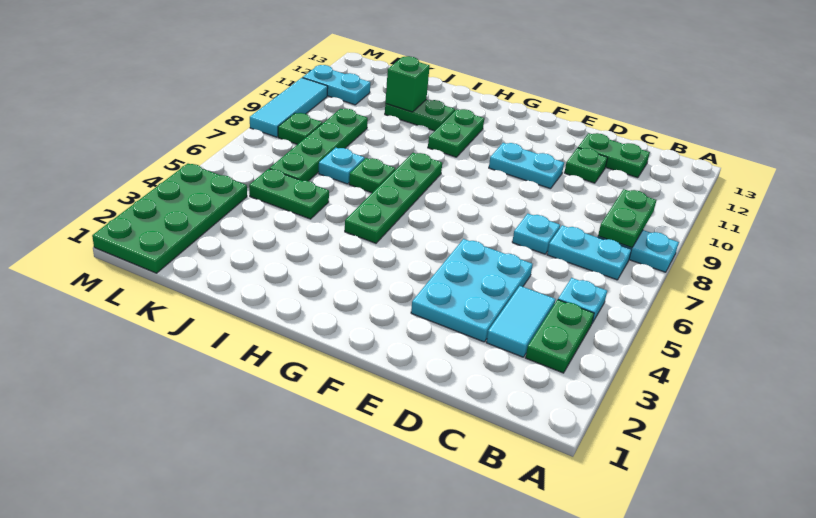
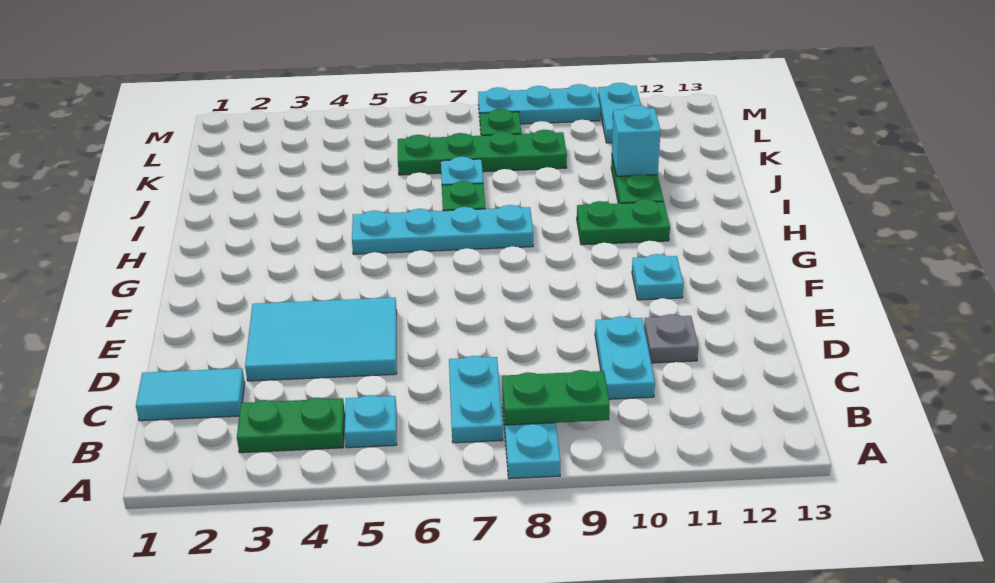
cyan 1x2 tile [486,286,555,357] -> cyan 1x2 tile moved to [136,368,245,421]
green 1x2 plate [578,133,650,178] -> none
cyan 2x3 plate [411,239,533,342] -> cyan 2x3 tile [245,297,397,381]
cyan 1x1 plate [512,214,560,254] -> cyan 1x1 plate moved to [632,254,684,300]
green 1x1 plate [564,148,608,183] -> grey 1x1 plate [644,314,699,363]
cyan 1x2 plate [489,143,564,189] -> cyan 1x2 plate moved to [595,316,655,399]
green 1x4 plate [345,153,442,243] -> cyan 1x4 plate [352,205,533,254]
green 1x2 plate [249,169,329,219] -> none
green 1x1 brick [385,56,430,112] -> cyan 1x1 brick [612,105,661,176]
green 2x4 plate [92,164,247,273] -> none
cyan 1x3 tile [250,78,328,137] -> cyan 1x3 plate [478,84,600,124]

